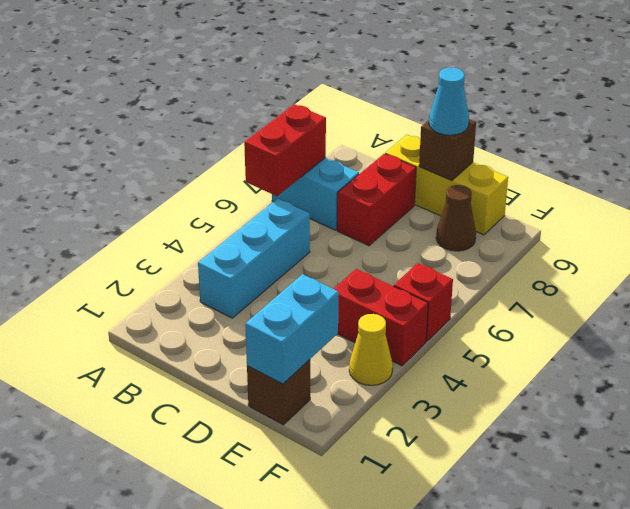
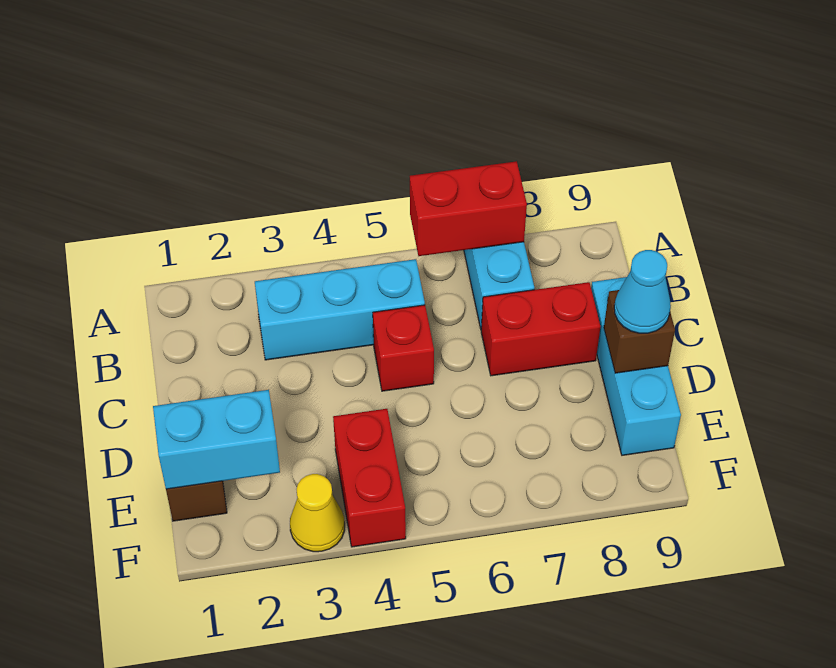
yellow 1x3 brick [385,135,508,235] -> cyan 1x3 brick [591,277,681,455]
brown 1x1 cone [436,185,476,251] -> none
red 1x1 brick [394,263,453,341] -> red 1x1 brick moved to [373,305,434,391]

